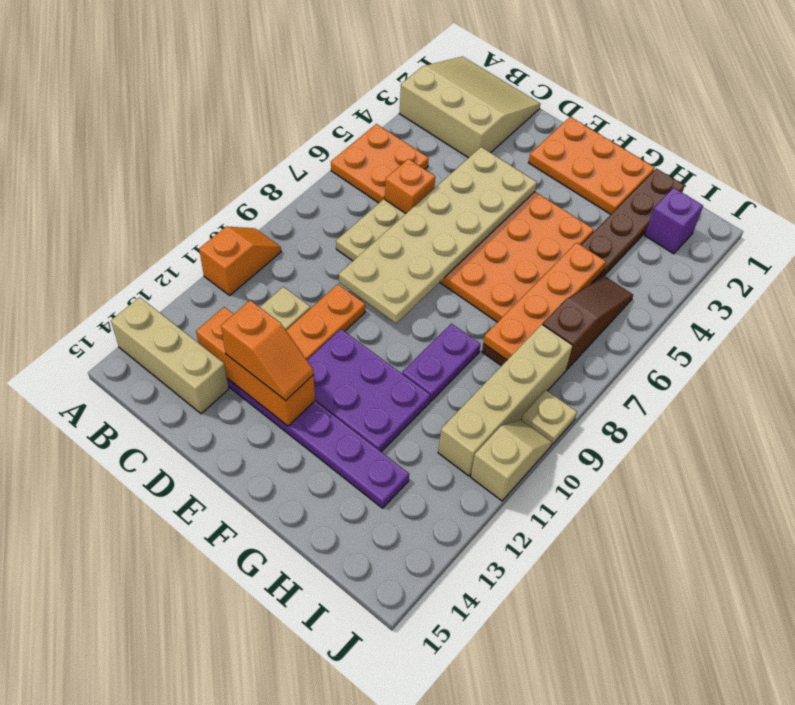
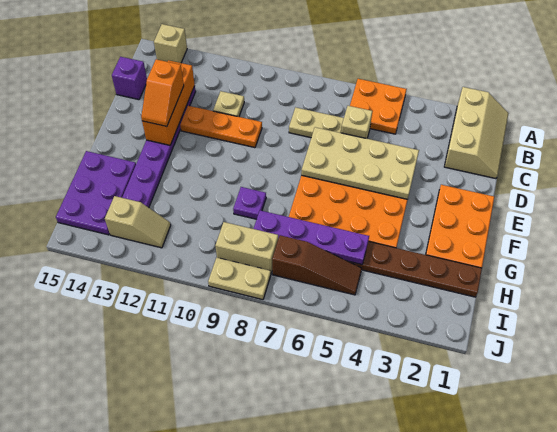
tan 3x3 slope [399,57,540,158] -> tan 2x3 slope [444,87,509,179]
orange 1x2 slope [199,226,281,295] -> none
tan 1x3 brick [111,297,229,414] -> tan 1x1 brick [154,24,187,63]
orange 1x1 brick [385,159,435,213] -> tan 1x1 brick [341,106,372,139]
tan 2x6 plate [339,147,537,323] -> tan 2x4 plate [301,127,419,199]
purple 2x3 plate [307,329,430,452] -> purple 2x3 plate moved to [56,151,136,235]
purple 1x2 plate [402,324,481,401] -> purple 1x1 plate [233,187,266,219]
orange 1x4 plate [483,243,606,360] -> purple 1x4 plate [254,210,369,265]
purple 1x1 brick [645,188,703,254] -> purple 1x1 brick moved to [112,57,147,100]
tan 1x4 brick [438,325,573,476] -> tan 1x2 brick [215,222,278,273]
tan 1x1 plate [522,390,577,445] -> tan 1x2 plate [208,258,271,300]
tan 1x2 slope [471,420,552,501] -> tan 1x2 slope moved to [105,196,171,248]

